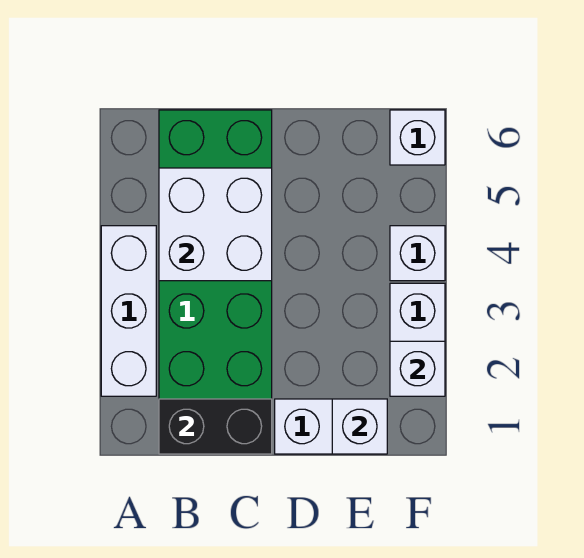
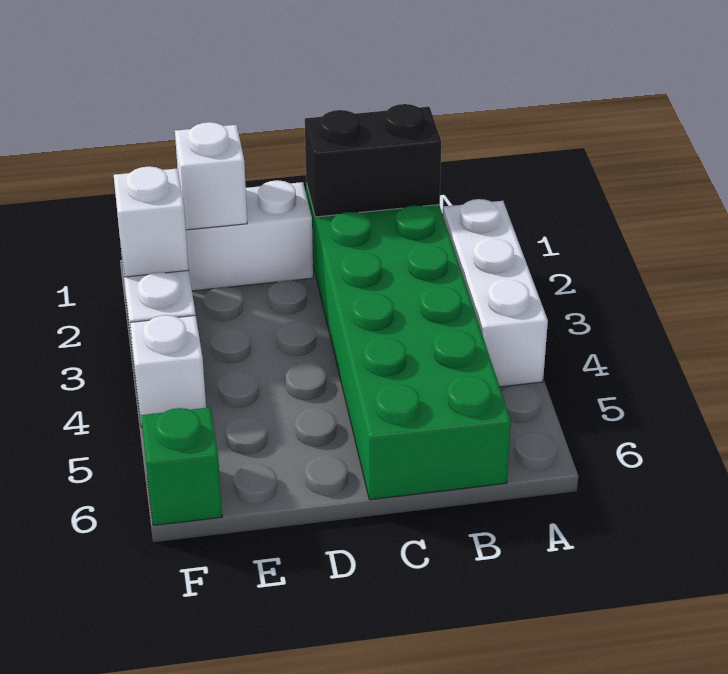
white 2x2 brick [159,168,272,281] -> none
white 1x1 brick [390,110,445,165] -> green 1x1 brick [141,407,222,526]

